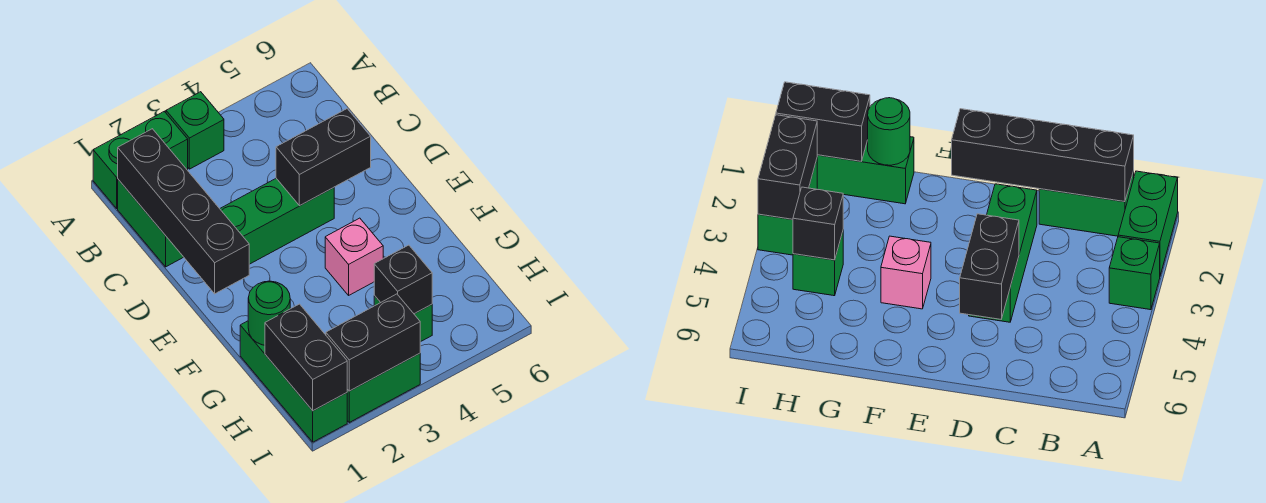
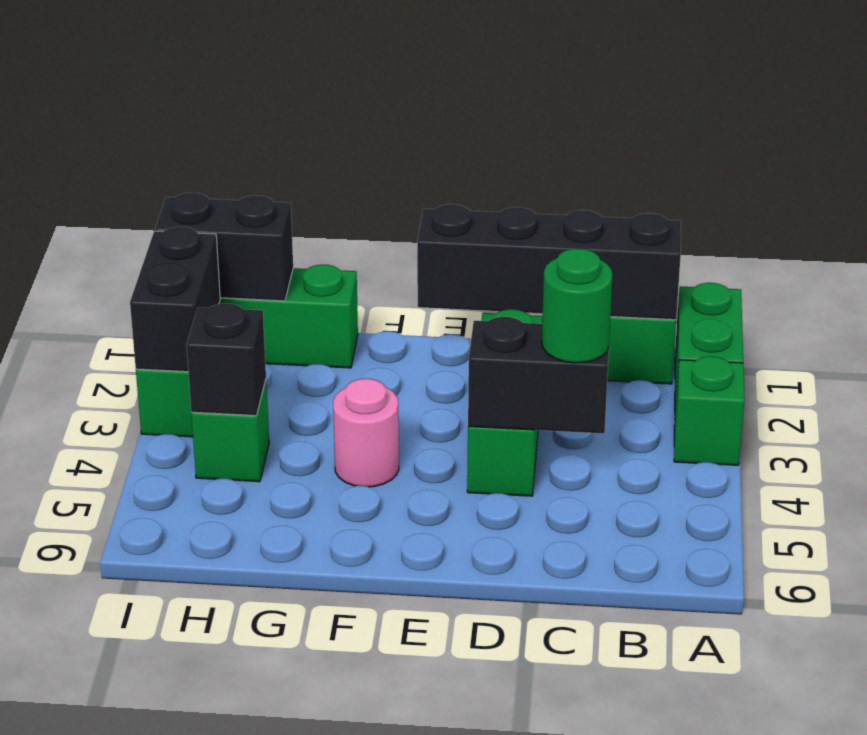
black 1x2 brick [276,109,371,206] -> black 1x2 brick turned to [468,317,609,433]
pink 1x1 brick [325,218,383,295] -> pink 1x1 round brick [333,379,399,487]
green 1x1 round brick [248,281,290,345] -> green 1x1 round brick moved to [542,248,613,363]

